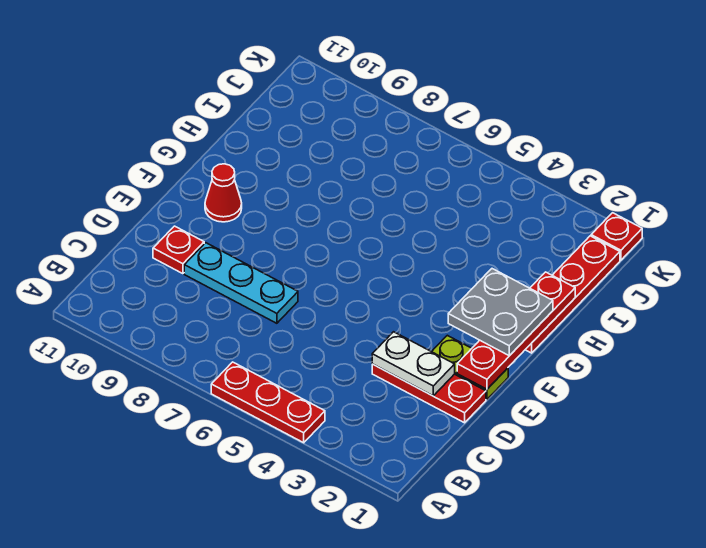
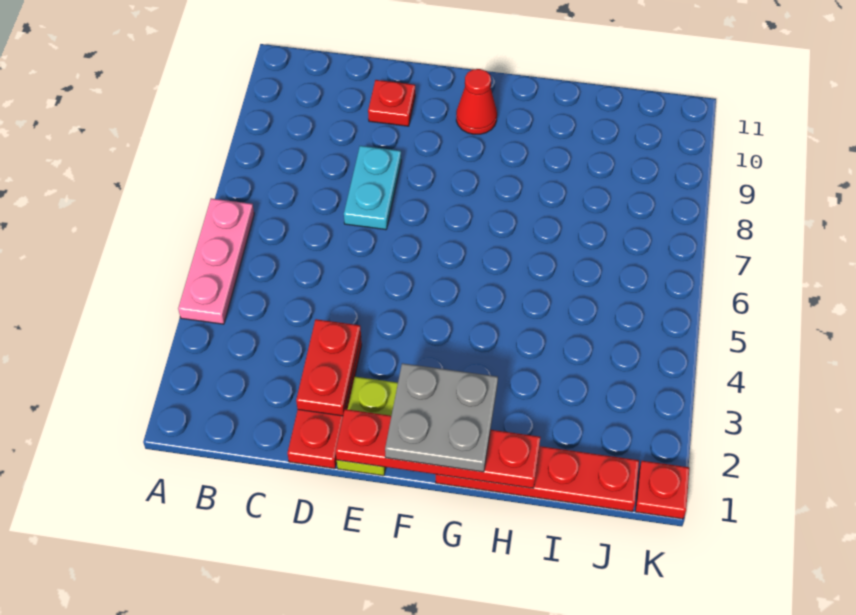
red 1x3 plate [211,362,325,443] -> pink 1x3 plate [178,198,254,324]
white 1x2 plate [372,332,455,396] -> red 1x2 plate [296,319,361,416]
cyan 1x3 plate [184,243,298,323] -> cyan 1x2 plate [344,146,401,230]

